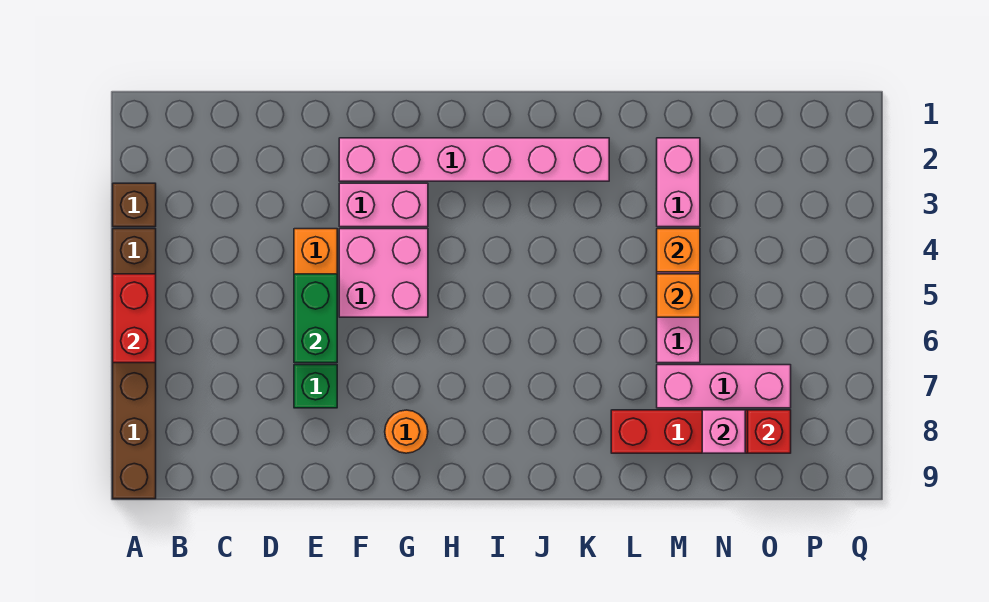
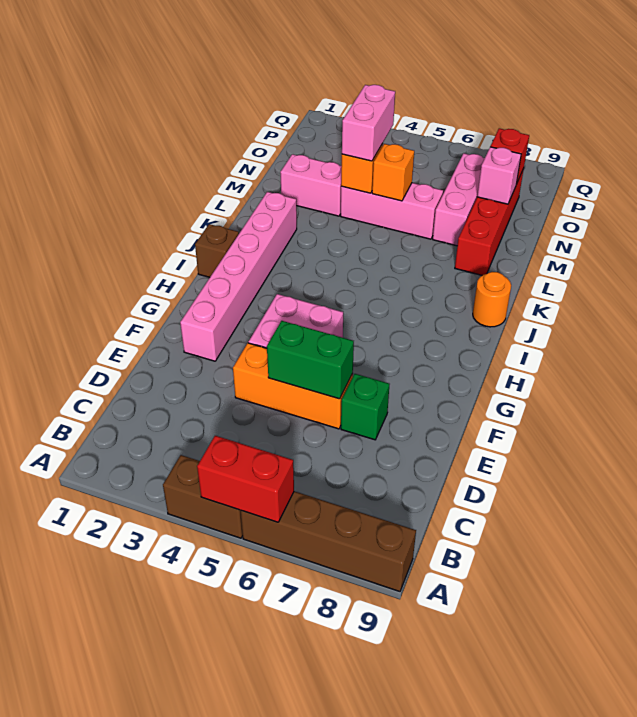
brown 1x1 brick [113,183,156,227] -> brown 1x1 brick moved to [195,224,239,277]
pink 1x2 brick [339,183,428,227] -> pink 1x2 brick moved to [342,85,395,161]
orange 1x1 round brick [385,410,428,453] -> orange 1x1 round brick moved to [473,272,511,327]

